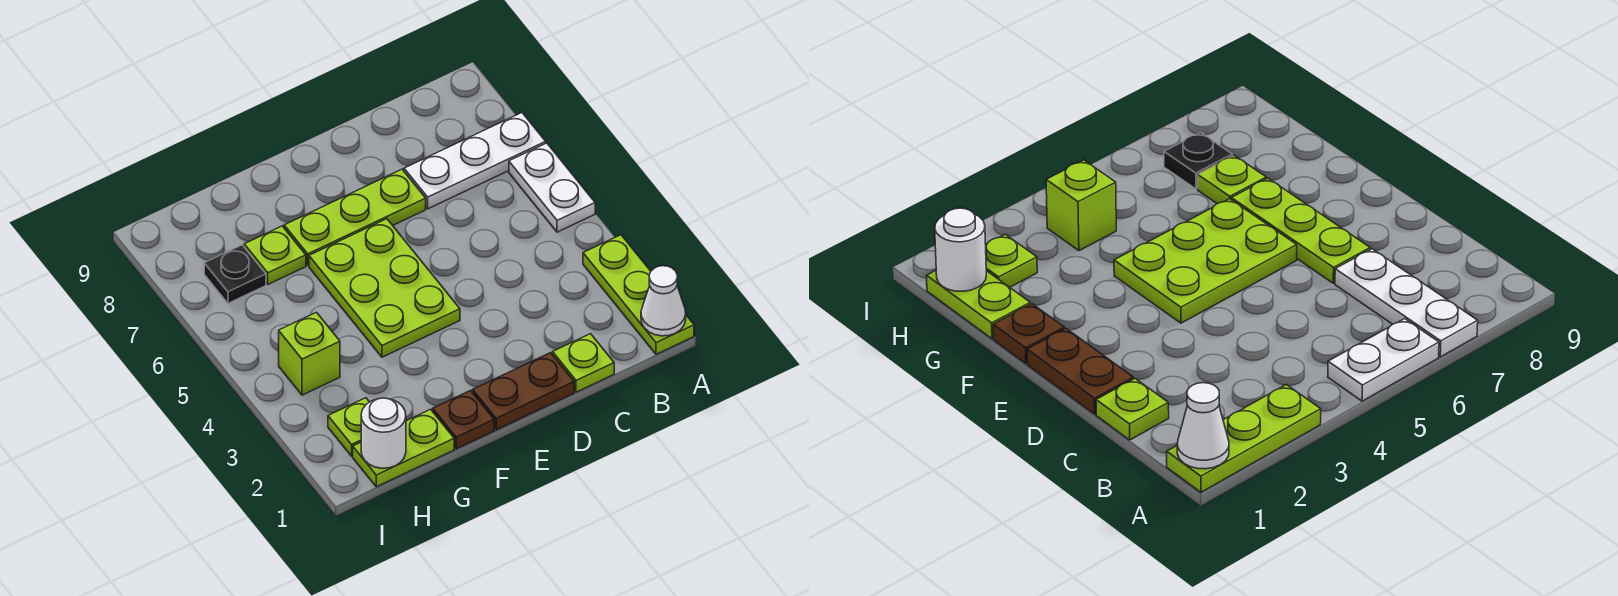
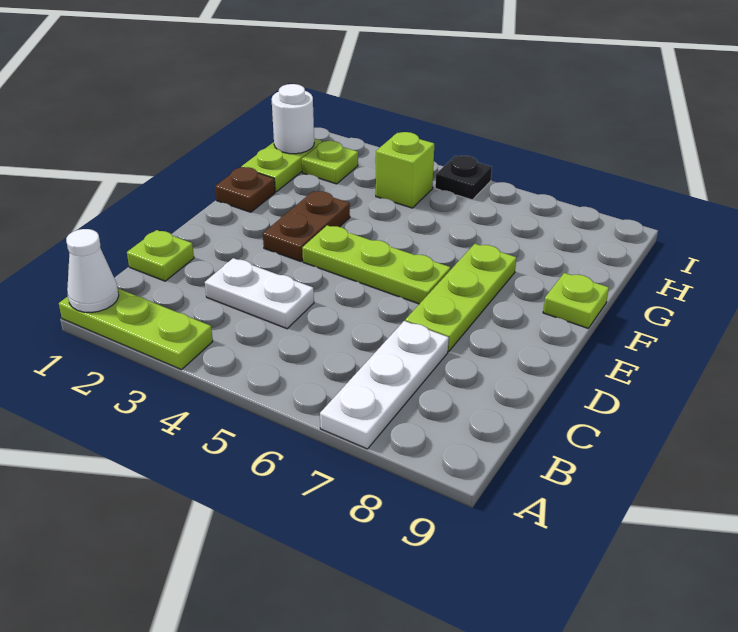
white 1x2 plate [509,143,595,232] -> white 1x2 plate moved to [205,258,314,329]
brown 1x2 plate [473,353,574,430] -> brown 1x2 plate moved to [263,191,350,262]
lime 2x3 plate [309,219,460,357] -> lime 1x3 plate [302,225,450,304]
lime 1x1 plate [244,226,306,284] -> lime 1x1 plate moved to [543,273,609,328]
black 1x1 plate [204,245,266,303] -> black 1x1 plate moved to [435,156,492,200]

